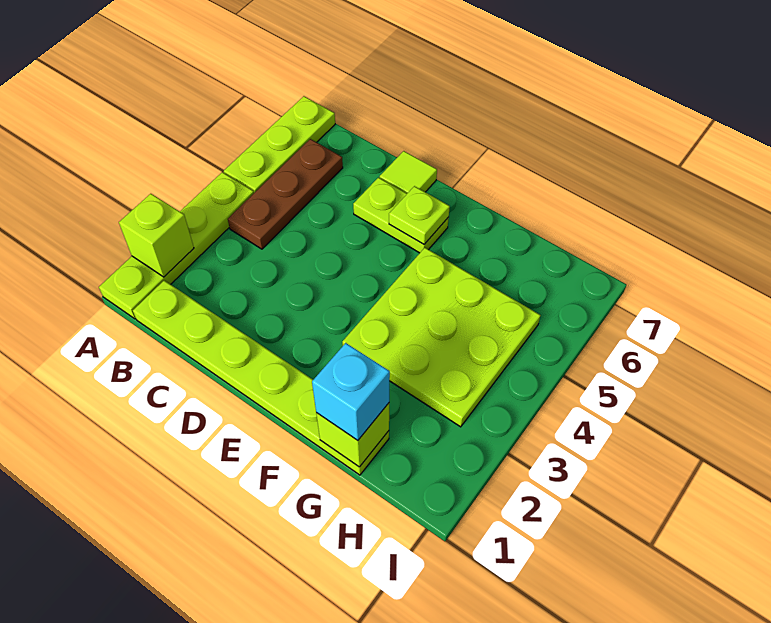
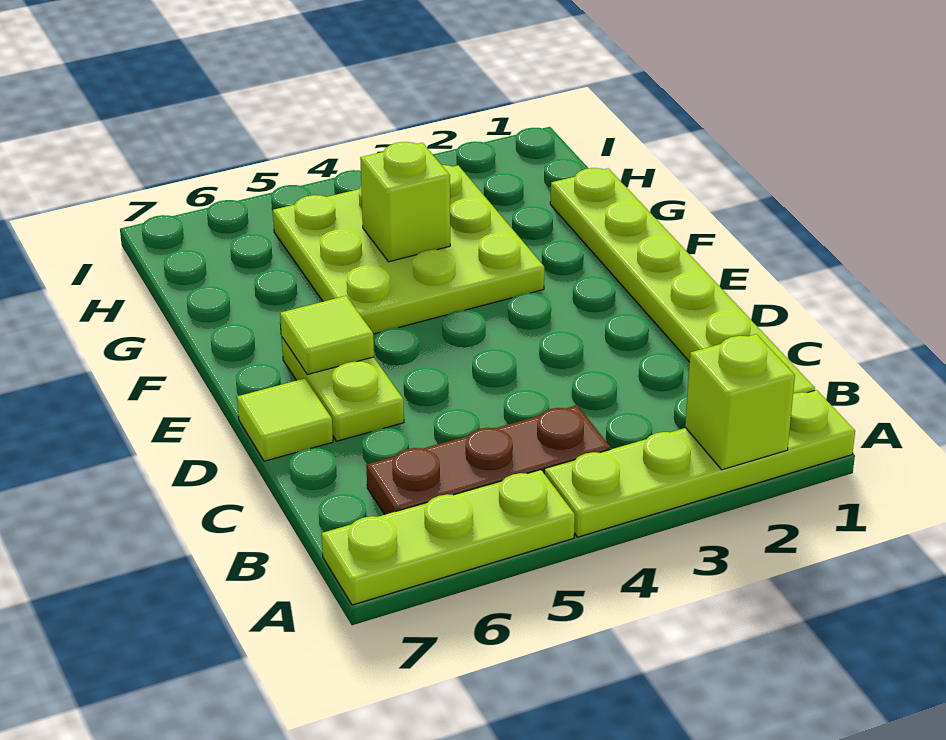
lime 1x1 plate [389,186,450,244] -> lime 1x1 tile [280,296,374,374]
lime 1x1 brick [316,403,389,467] -> lime 1x1 brick moved to [360,142,450,262]
cyan 1x1 brick [312,343,390,440] -> none

